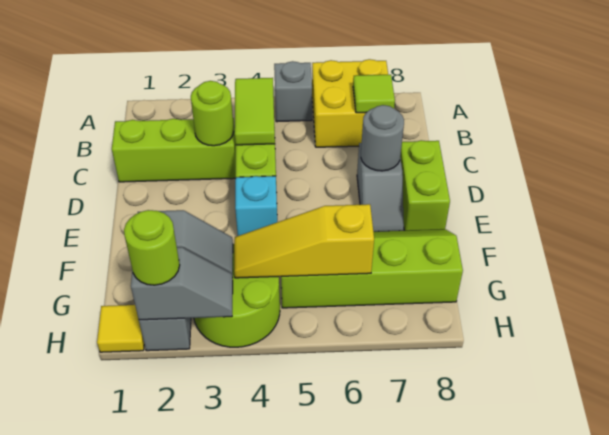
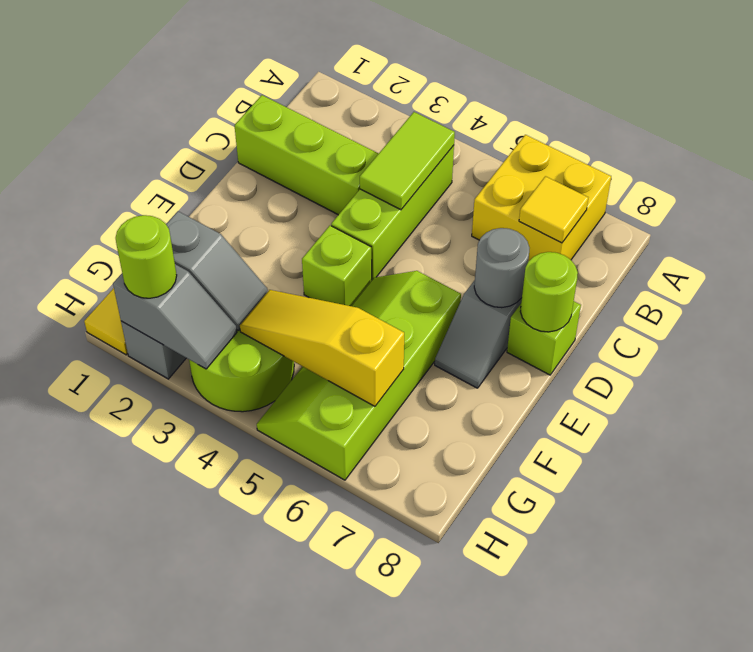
grey 1x1 brick [274,61,312,122] -> none
lime 1x1 tile [353,75,395,113] -> yellow 1x1 tile [519,176,588,243]
lime 1x1 round brick [191,81,234,146] -> lime 1x1 round brick moved to [520,252,578,332]
lime 1x2 brick [400,140,450,231] -> lime 1x1 brick [507,301,581,375]
cyan 1x1 brick [235,176,277,236] -> lime 1x1 brick [302,226,372,306]
lime 2x4 slope [281,229,463,308] -> lime 2x4 slope turned to [257,271,461,480]

